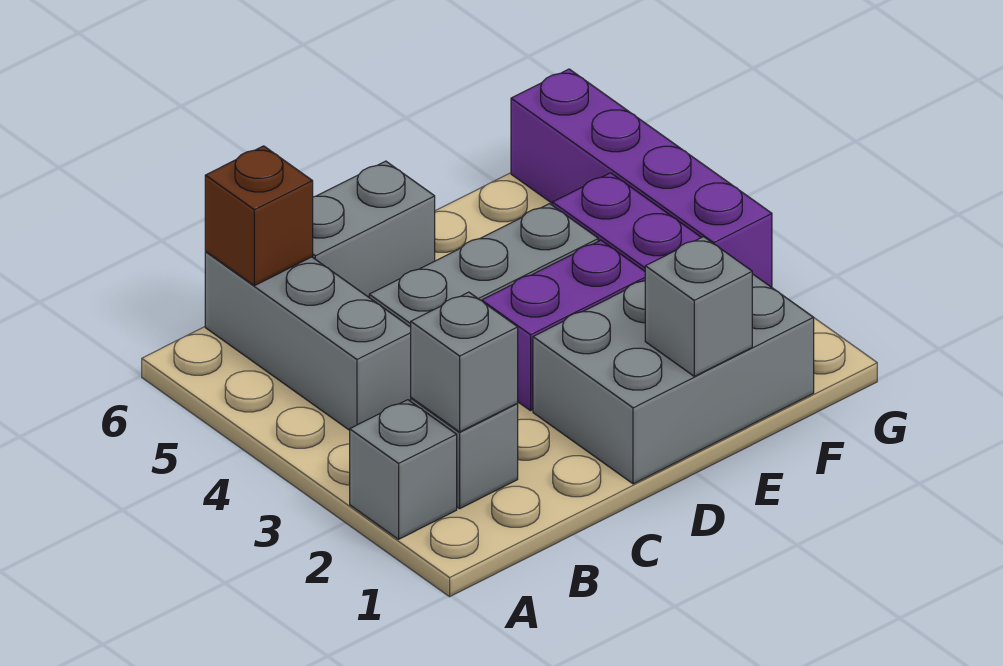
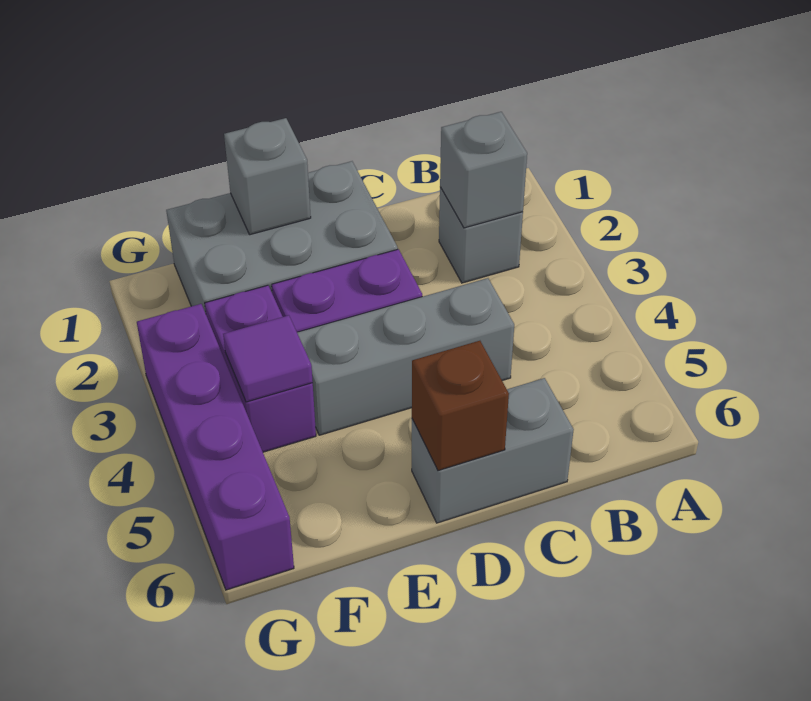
grey 1x1 brick [350,400,457,539] -> none
grey 1x3 brick [205,252,411,430] -> none
brown 1x1 brick [205,146,313,286] -> brown 1x1 brick moved to [412,341,509,471]
none -> purple 1x1 tile [223,315,313,402]

